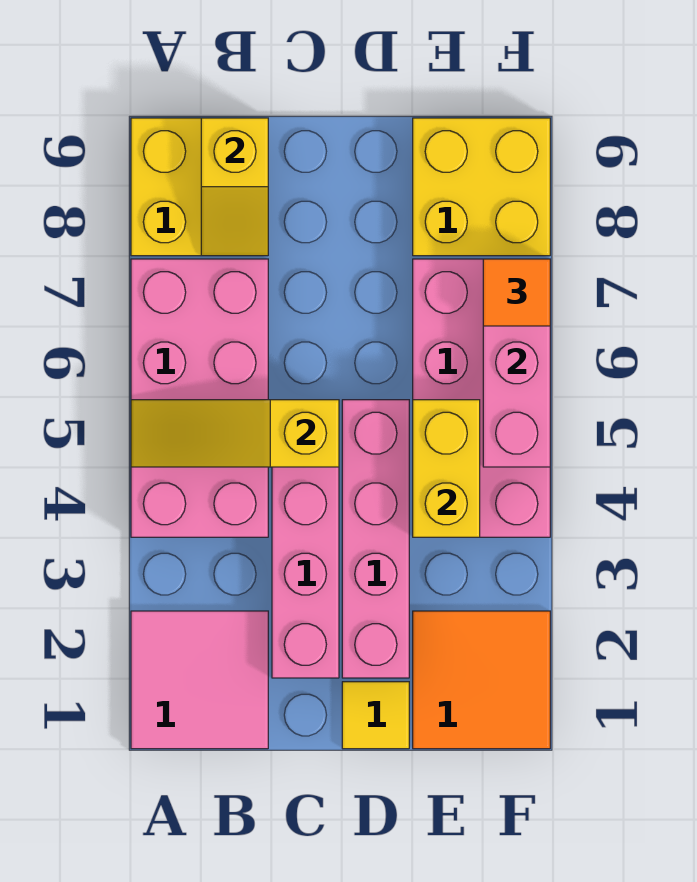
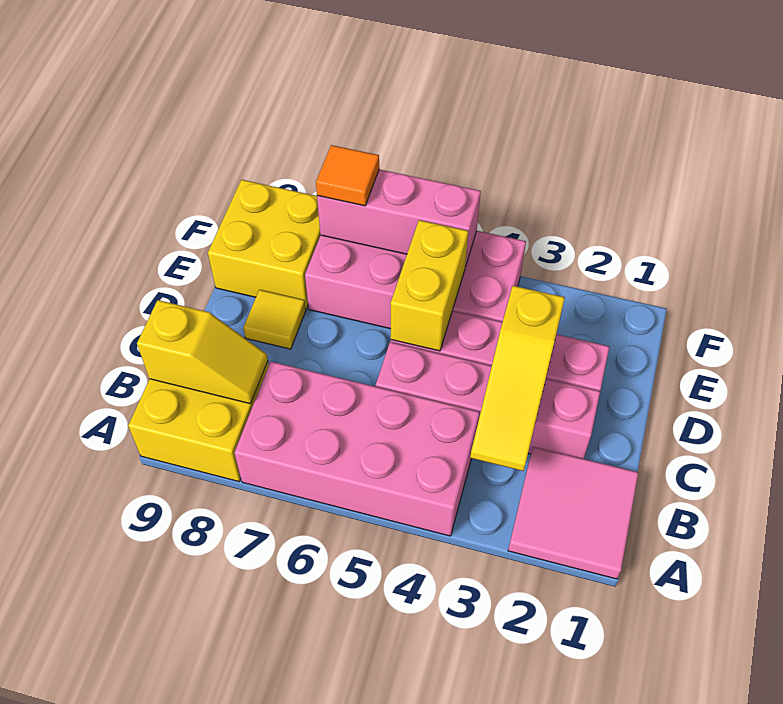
yellow 1x3 slope [131,400,339,467] -> yellow 1x3 slope moved to [470,286,565,471]
yellow 1x1 tile [342,682,409,749] -> yellow 1x1 tile moved to [243,290,306,349]
orange 2x2 tile [413,611,550,749] -> none
yellow 1x2 brick [413,400,480,537] -> yellow 1x2 brick turned to [391,220,468,351]

